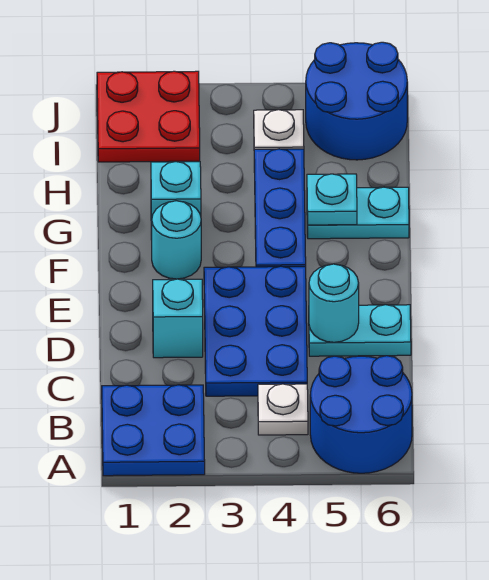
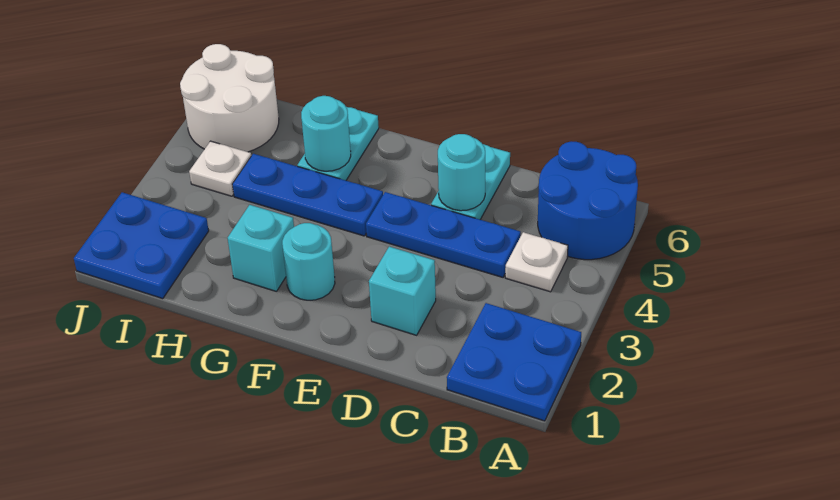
blue 2x3 plate [204,266,307,396] -> blue 1x3 plate [366,192,521,277]
cyan 1x1 plate [307,174,357,225] -> cyan 1x1 round brick [301,96,351,171]
red 2x2 plate [97,71,200,162] -> blue 2x2 plate [74,192,209,299]
blue 2x2 round brick [306,42,407,160] -> white 2x2 round brick [180,44,279,152]

